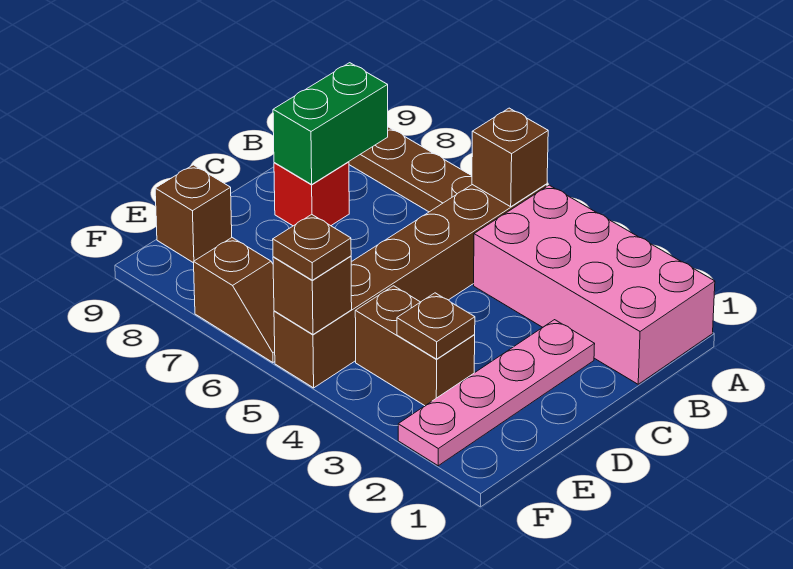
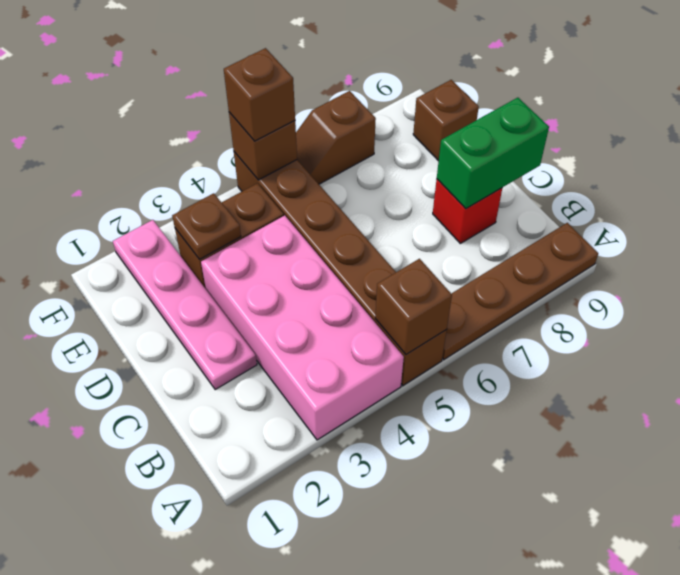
pink 2x4 brick [474,185,715,384] -> pink 2x4 brick turned to [201,215,404,440]
green 1x2 brick [273,63,388,184] -> green 1x2 brick turned to [437,98,549,209]
brown 1x1 plate [273,214,351,280] -> brown 1x1 brick [224,48,295,141]

